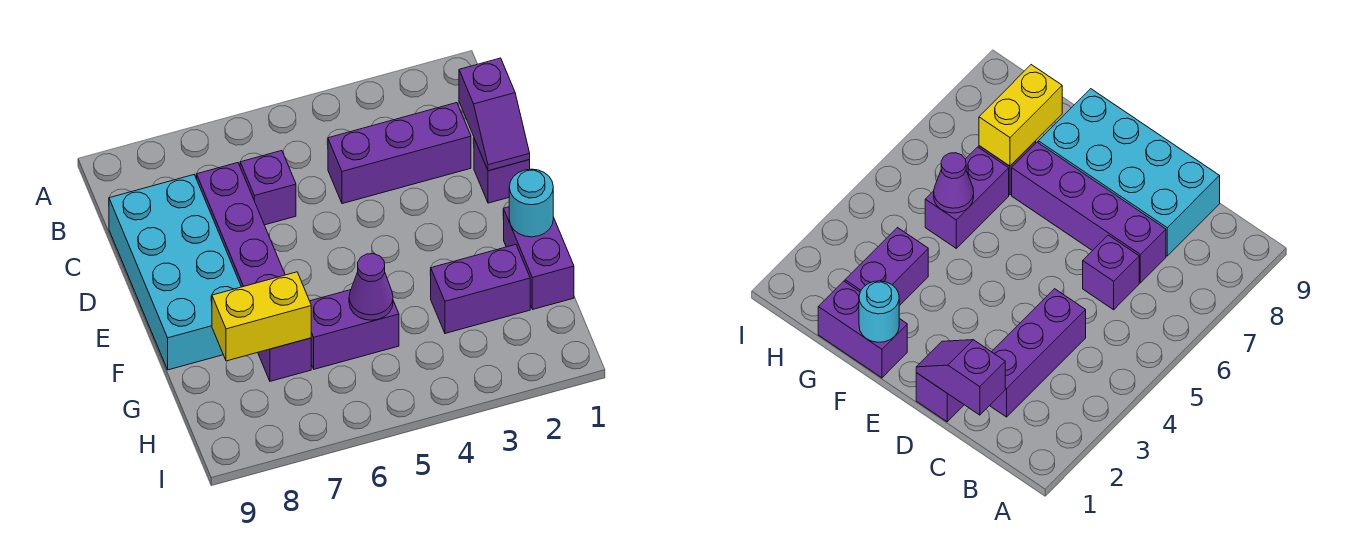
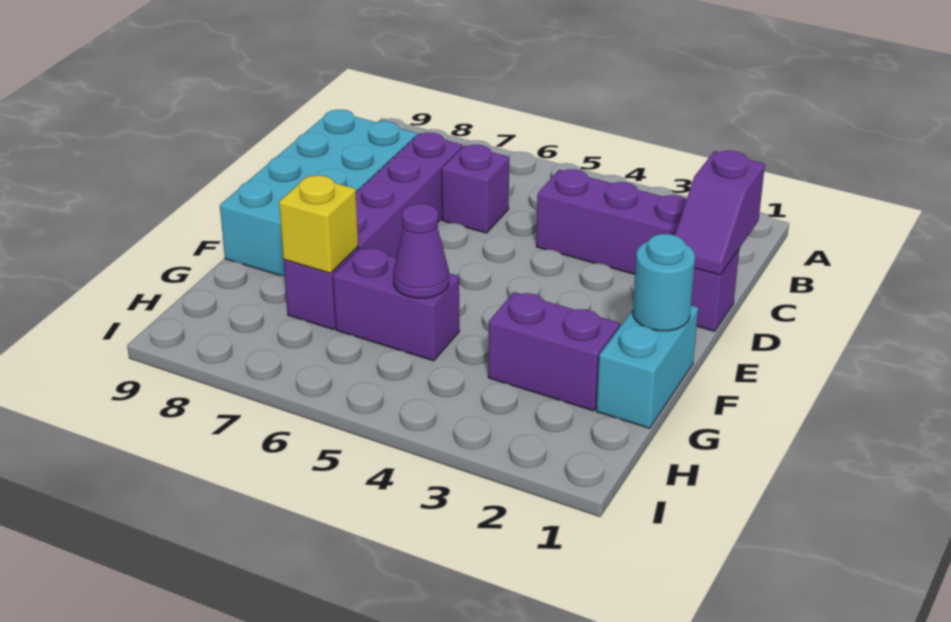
purple 1x2 brick [504,207,574,309] -> cyan 1x2 brick [596,306,698,428]
yellow 1x2 brick [212,272,311,361] -> yellow 1x1 brick [279,175,358,273]

